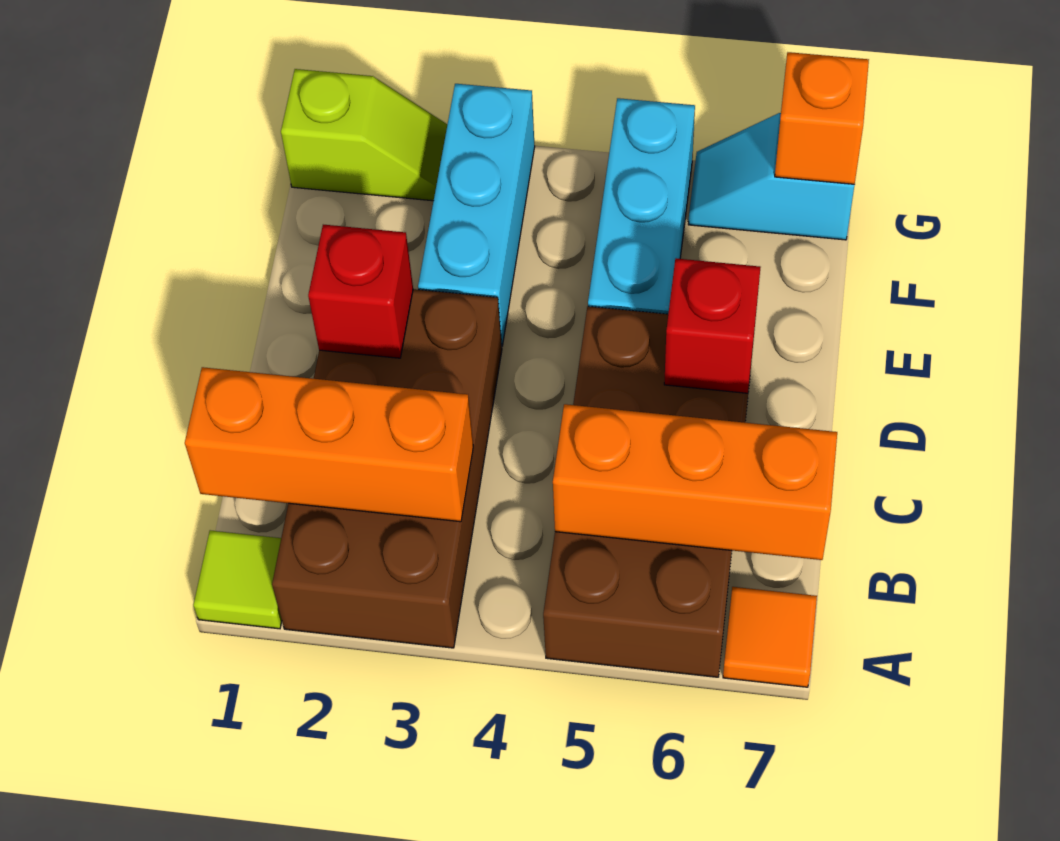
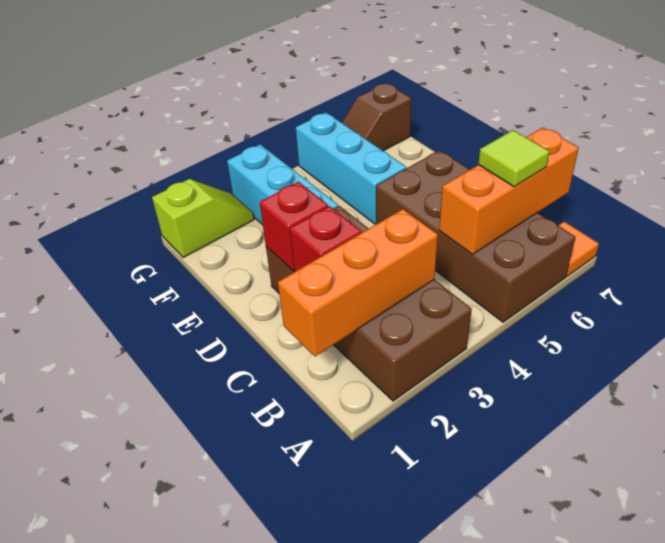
lime 1x1 tile [193,530,282,629] -> lime 1x1 tile moved to [478,130,550,187]
red 1x1 brick [664,258,760,393] -> red 1x1 brick moved to [290,206,361,272]
cyan 1x2 slope [688,113,855,240] -> brown 1x2 slope [342,83,411,151]
orange 1x1 brick [775,52,869,184] -> none

